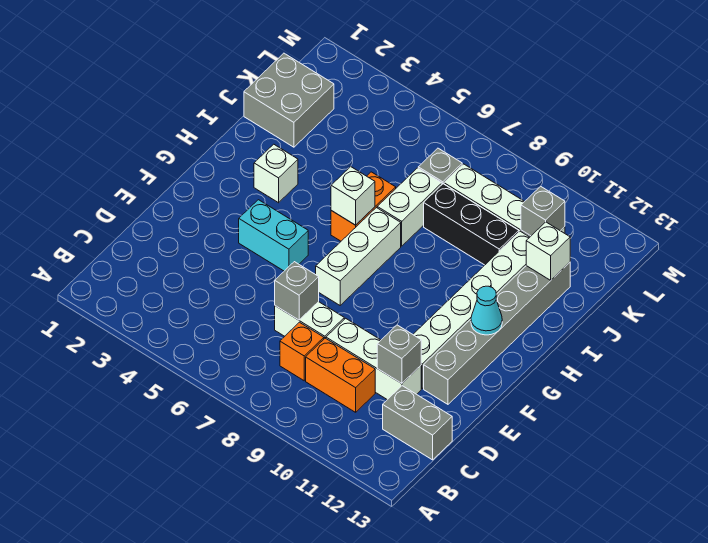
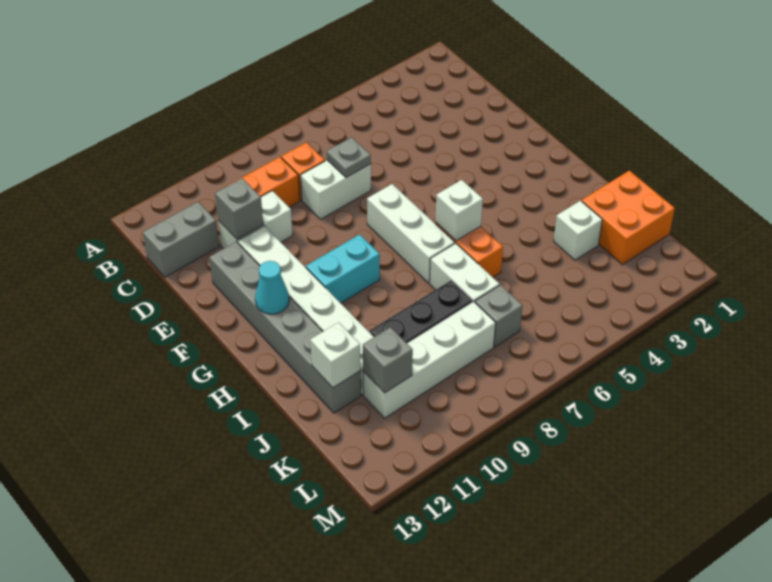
grey 1x1 brick [275,262,319,320] -> grey 1x1 plate [327,137,371,178]
white 1x3 brick [326,318,421,400] -> white 1x2 brick [218,191,293,249]
cyan 1x2 brick [239,200,308,271] -> cyan 1x2 brick moved to [306,234,380,303]
white 1x1 brick [254,144,298,203] -> white 1x1 brick moved to [554,201,602,260]
grey 2x2 brick [244,53,334,147] -> orange 2x2 brick [582,171,675,265]

